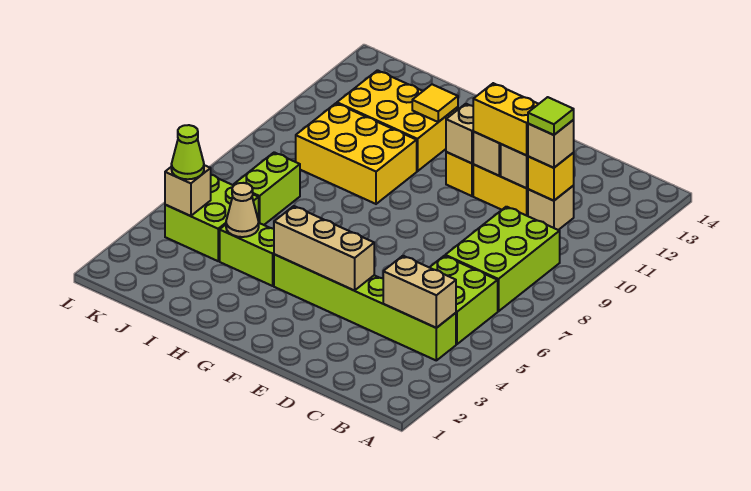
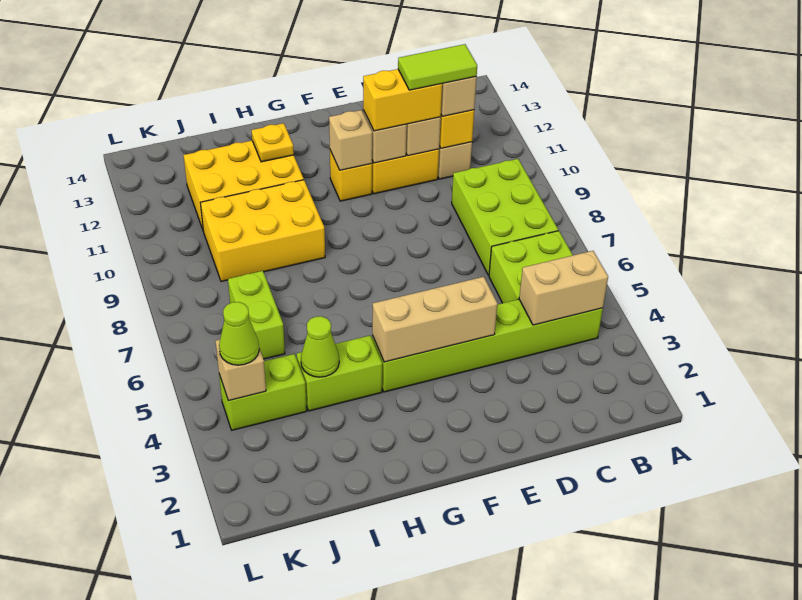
lime 1x1 tile [528,97,574,135] -> lime 1x2 tile [398,44,477,90]
yellow 1x1 tile [412,84,458,122] -> yellow 1x1 plate [252,123,294,162]
tan 1x1 cone [226,183,259,237] -> lime 1x1 cone [301,316,339,377]
lime 2x2 brick [165,175,259,261] -> lime 1x2 brick [219,354,307,430]

